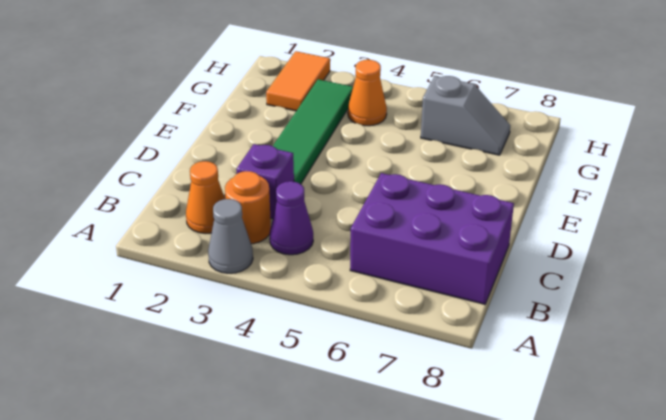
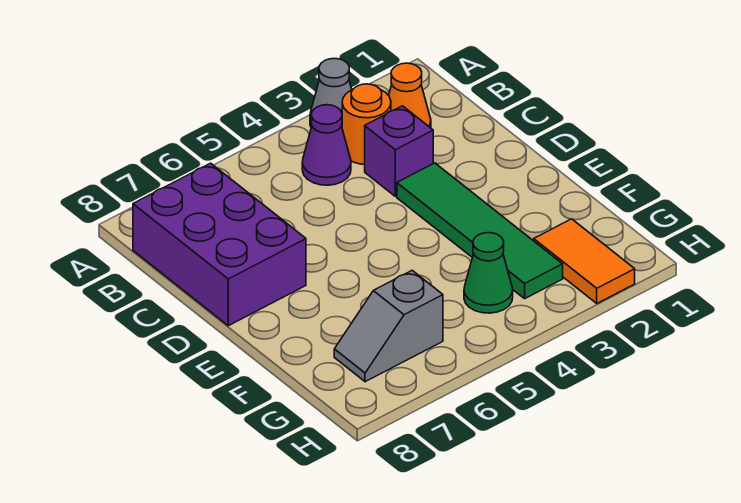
purple 2x3 brick [350,173,514,304] -> purple 2x3 brick turned to [133,163,306,326]
orange 1x1 cone [348,60,387,126] -> green 1x1 cone [464,233,513,313]

